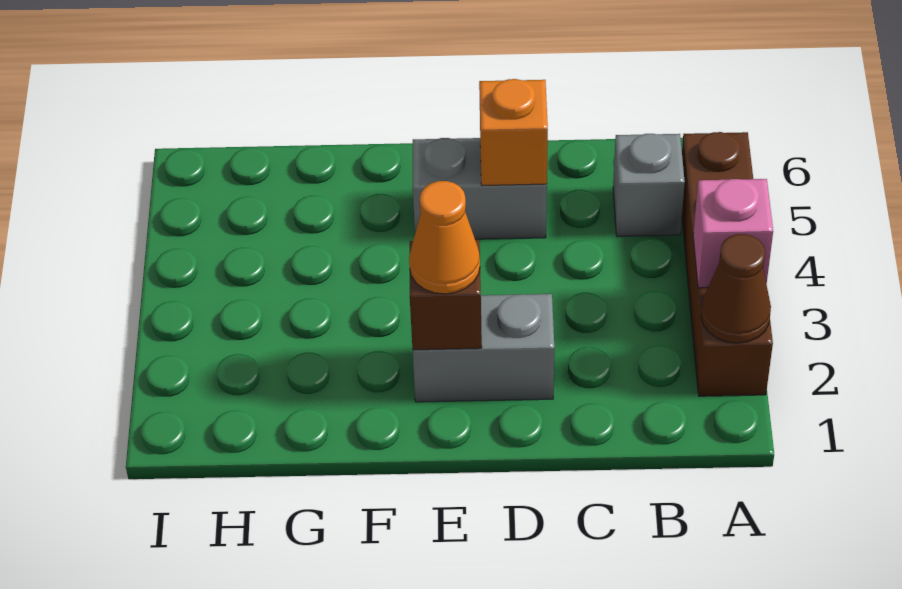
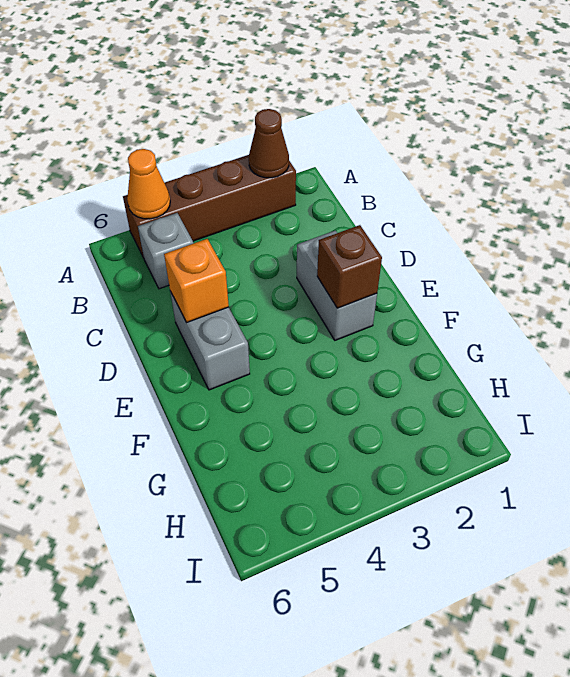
pink 1x1 brick [693,179,773,288] -> none
orange 1x1 cone [409,181,480,294] -> orange 1x1 cone moved to [127,149,170,219]

